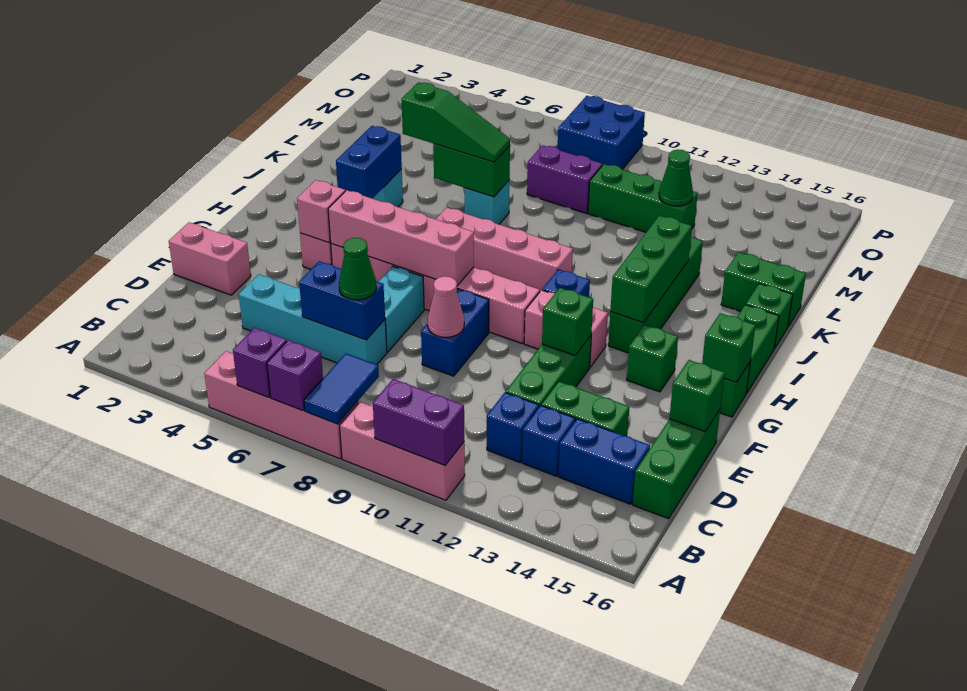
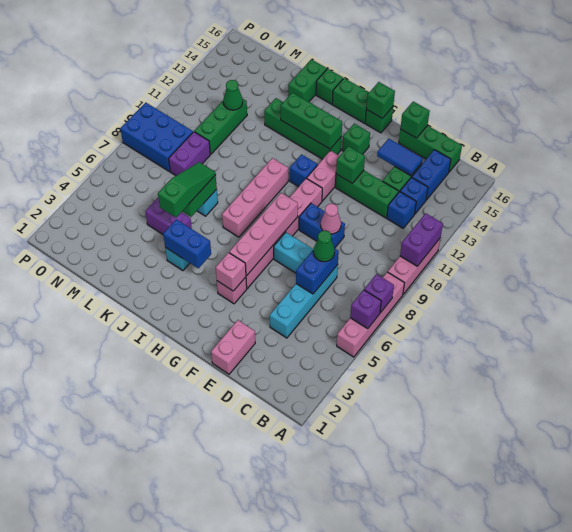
blue 1x2 tile [304,354,379,424] -> blue 1x2 tile moved to [377,139,423,176]
none -> purple 1x2 brick [145,198,192,234]
blue 2x2 brick [558,96,645,169] -> blue 2x3 brick [120,103,193,172]

